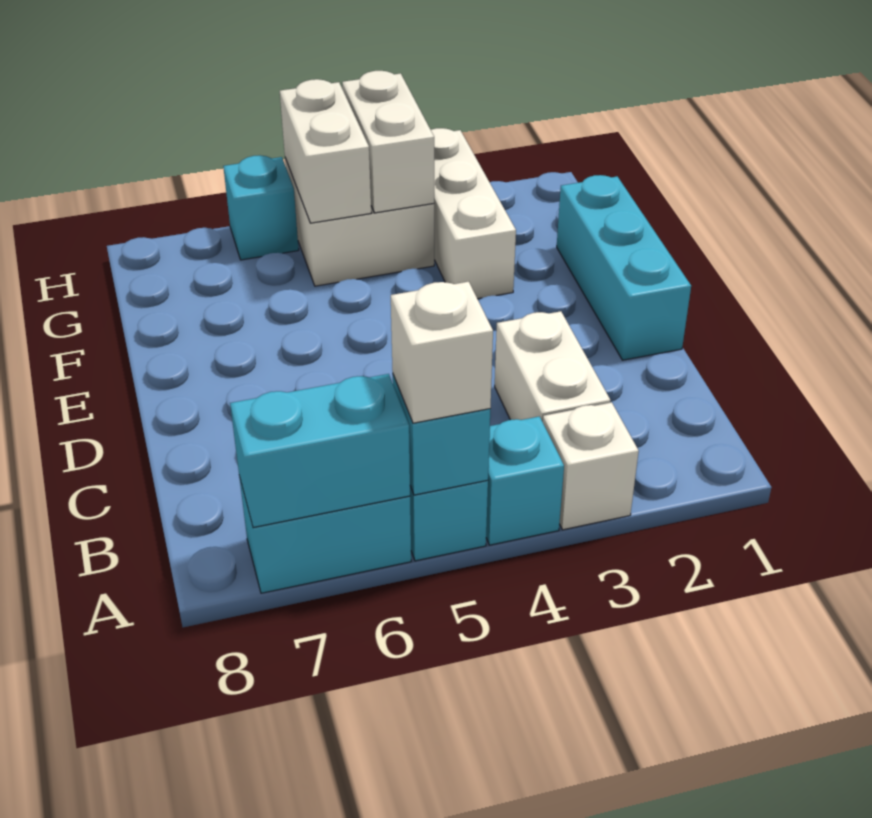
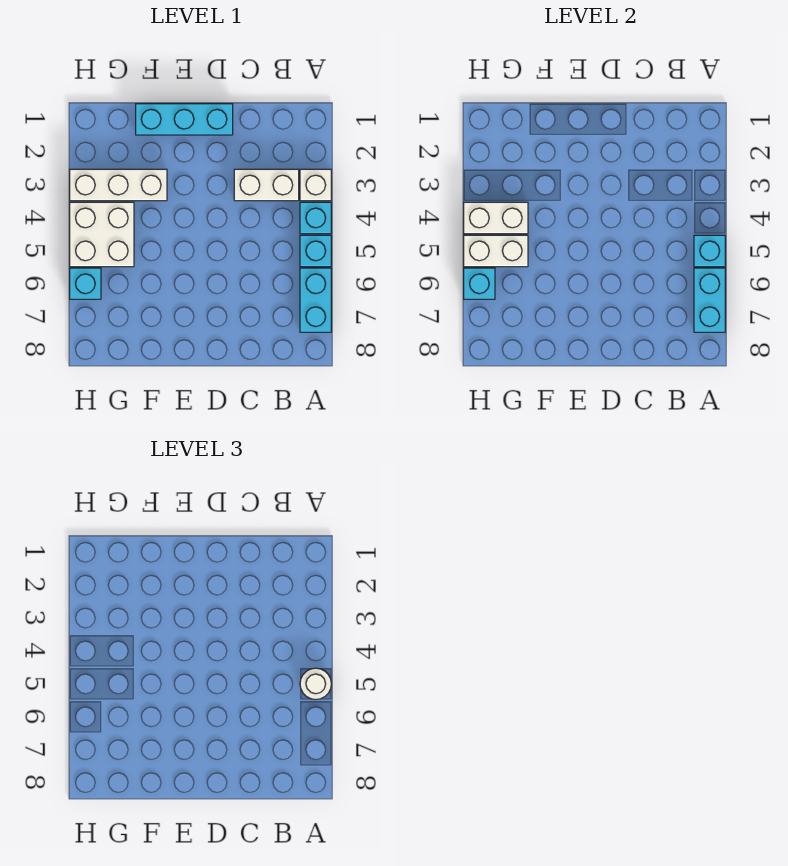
white 1x1 brick [391,282,493,423] -> white 1x1 round brick [300,668,331,700]
none -> cyan 1x1 brick [464,268,495,299]

